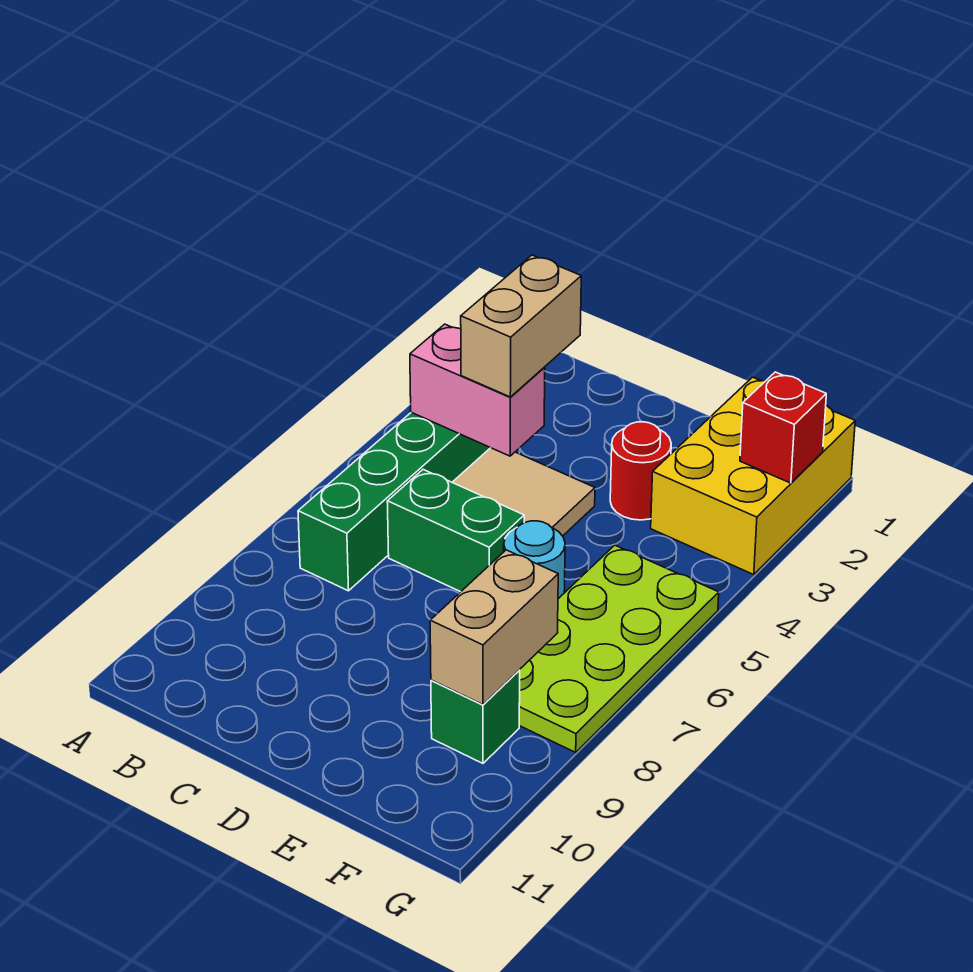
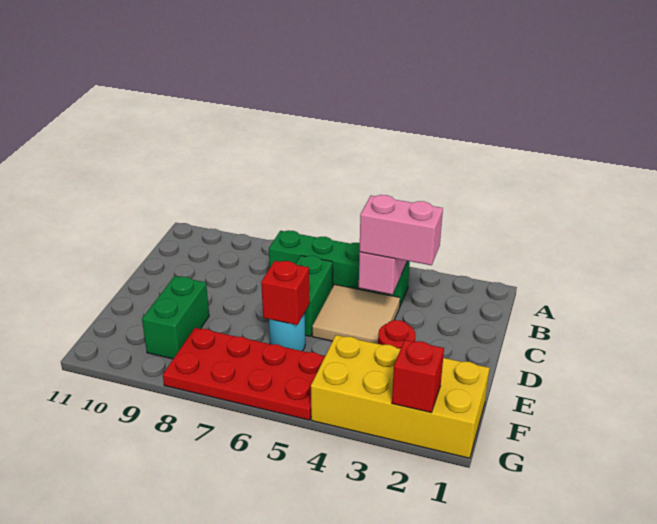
tan 1x2 brick [461,255,581,397] -> pink 1x2 brick [360,195,443,265]
none -> red 1x1 brick [261,261,310,325]
yellow 2x3 brick [651,377,855,575] -> yellow 2x4 brick [311,335,490,458]
lime 2x4 plate [519,545,719,752] -> red 2x4 plate [163,328,325,420]
tan 1x2 brick [430,550,558,705] -> none
green 1x1 brick [431,670,520,763] -> green 1x2 brick [142,276,209,359]

